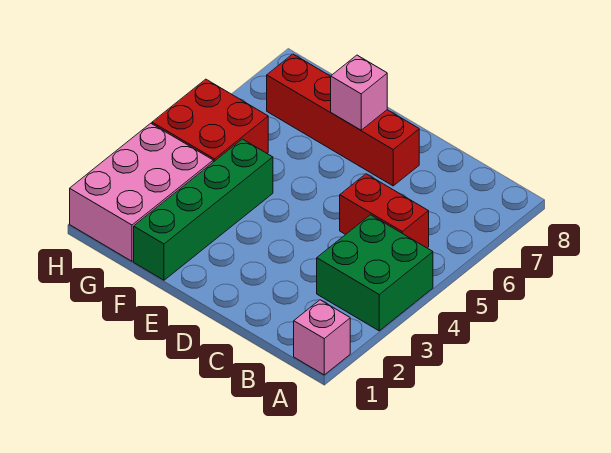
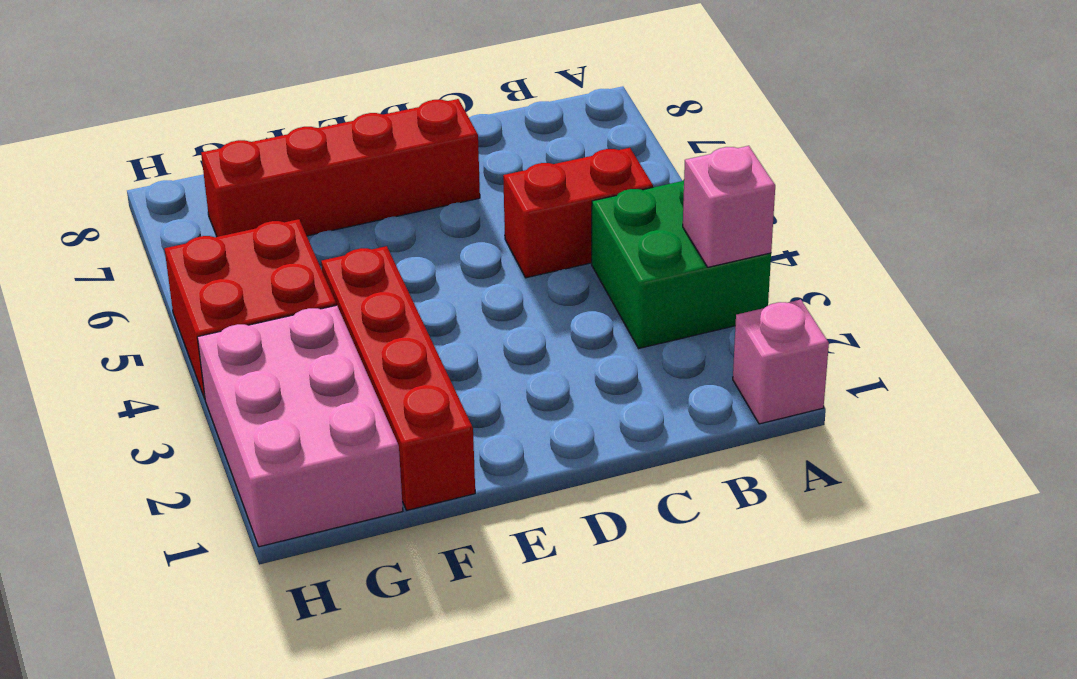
pink 1x1 brick [331,55,387,130] -> pink 1x1 brick moved to [683,146,775,267]
green 1x4 brick [134,139,273,280] -> red 1x4 brick [321,246,475,510]

